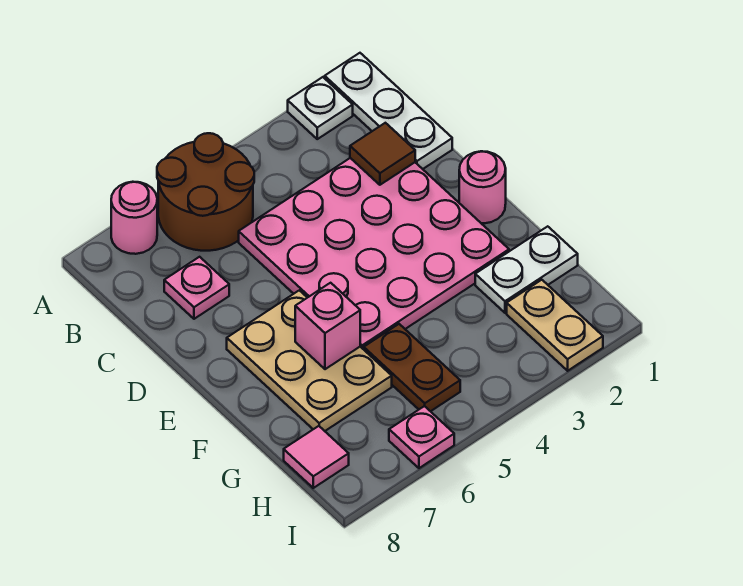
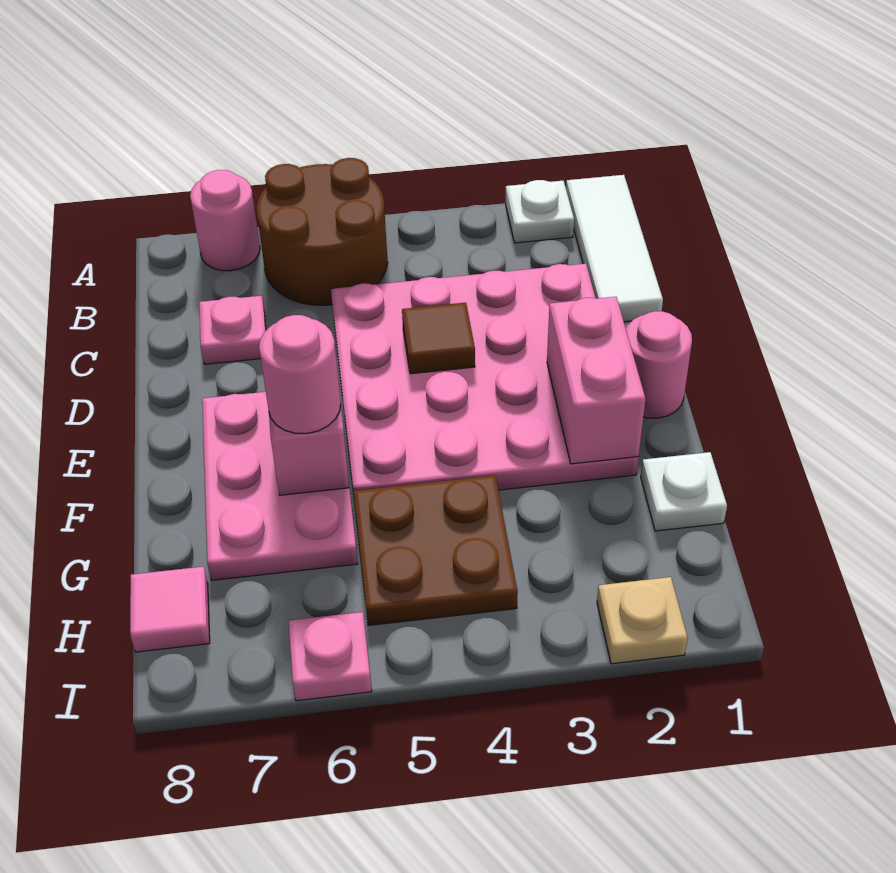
white 1x3 plate [325,53,452,169] -> white 1x3 tile [566,175,663,322]
brown 1x1 tile [350,123,415,185] -> brown 1x1 tile moved to [402,303,475,374]
none -> pink 1x2 brick [547,297,645,464]
tan 2x3 plate [227,290,392,431] -> pink 2x3 plate [202,392,358,580]
none -> pink 1x1 round brick [259,315,341,434]
white 1x2 plate [475,226,578,313] -> white 1x1 plate [641,452,727,531]
brown 1x2 plate [364,324,460,411] -> brown 2x2 plate [353,475,518,626]
tan 1x2 plate [507,280,603,371] -> tan 1x1 plate [597,577,688,664]

